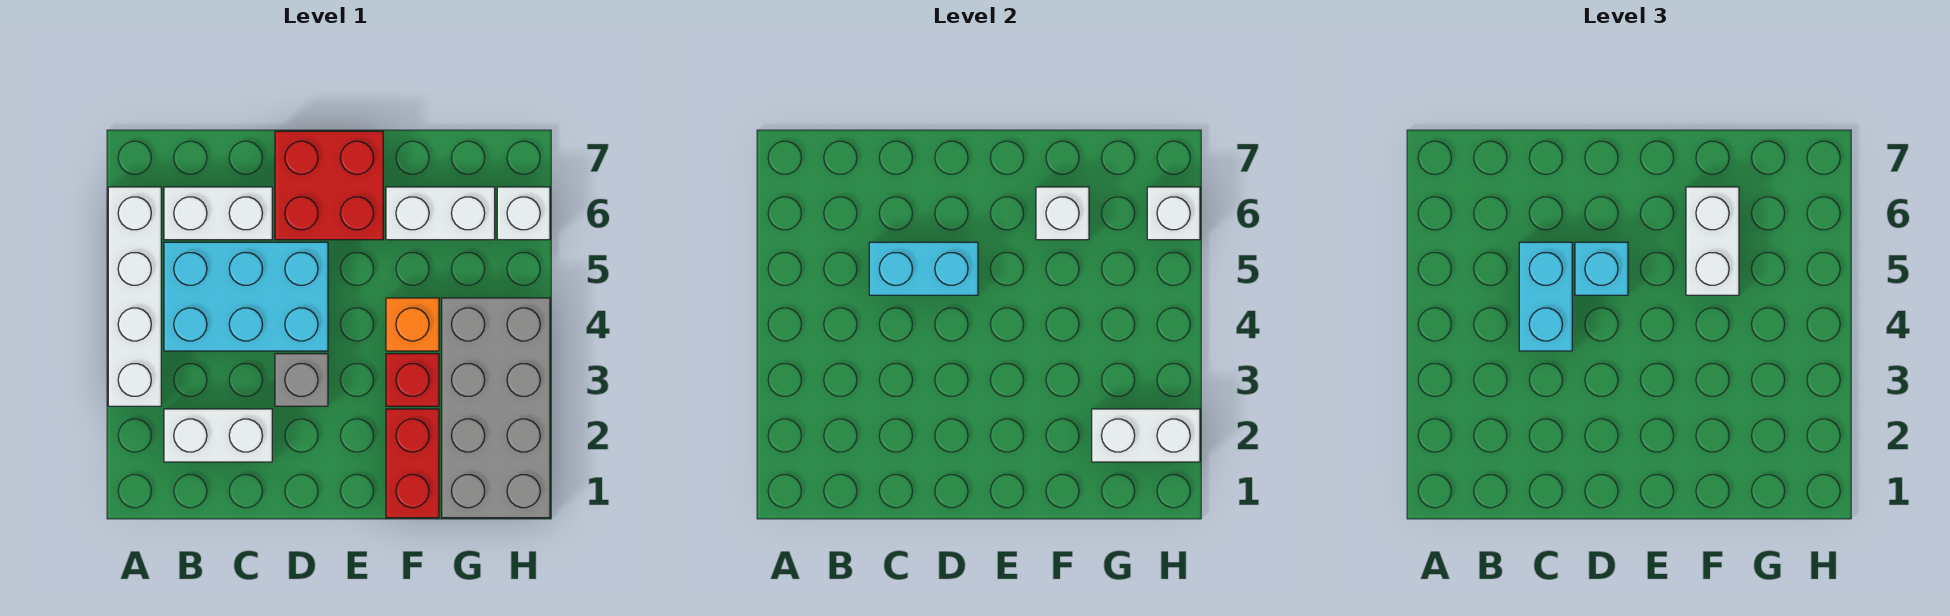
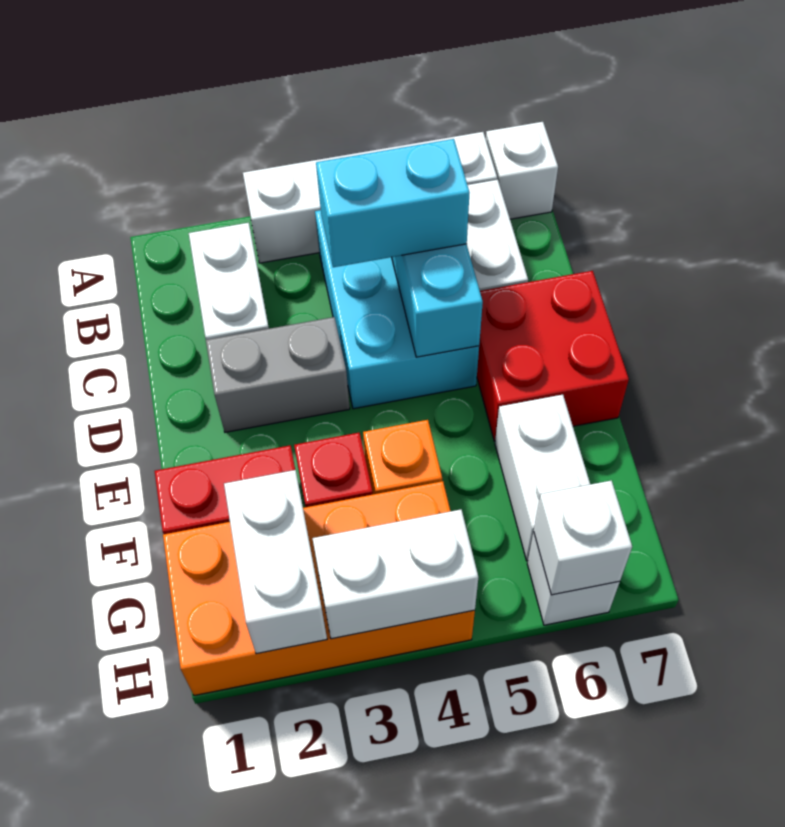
grey 1x1 brick [275,354,328,406] -> grey 1x2 brick [206,317,350,432]
cyan 1x1 brick [1575,242,1628,295] -> none
white 1x2 brick [1686,187,1739,295] -> white 1x2 brick moved to [312,509,478,639]
white 1x1 brick [1036,187,1089,240] -> white 1x1 brick moved to [486,122,558,219]
grey 2x4 brick [442,298,550,518] -> orange 2x4 brick [163,481,475,696]

